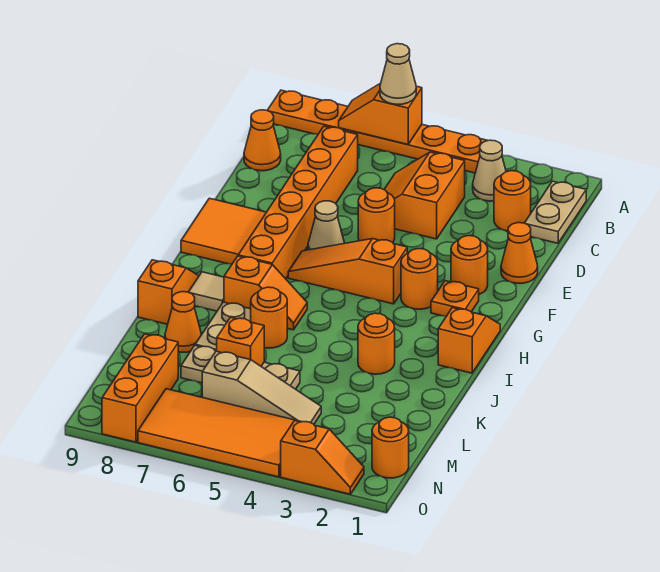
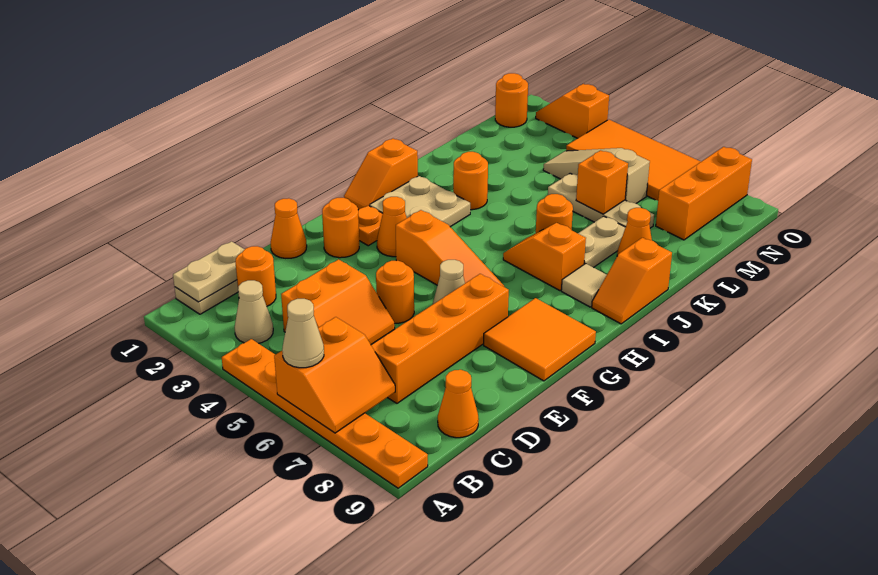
orange 1x2 slope [339,83,422,145] -> orange 2x2 slope [274,317,395,433]
none -> tan 1x2 plate [173,241,245,302]
orange 1x6 brick [238,126,358,279] -> orange 1x4 brick [371,274,509,403]
orange 1x1 round brick [401,249,438,309] -> orange 1x1 cone [377,197,407,257]
none -> tan 2x2 plate [369,176,470,227]

